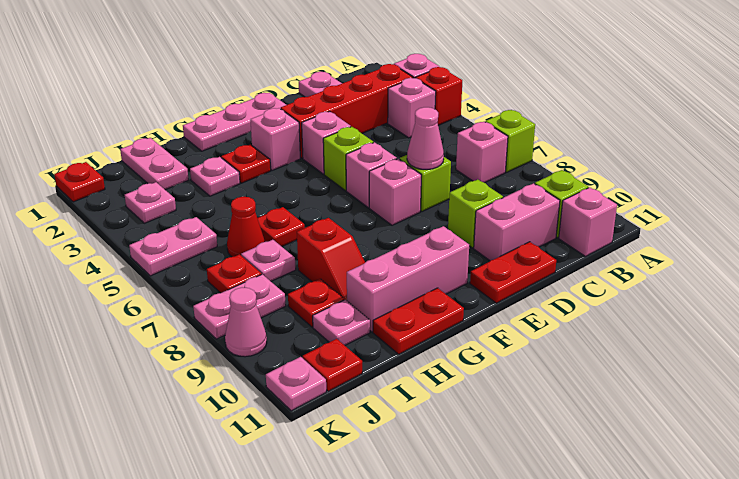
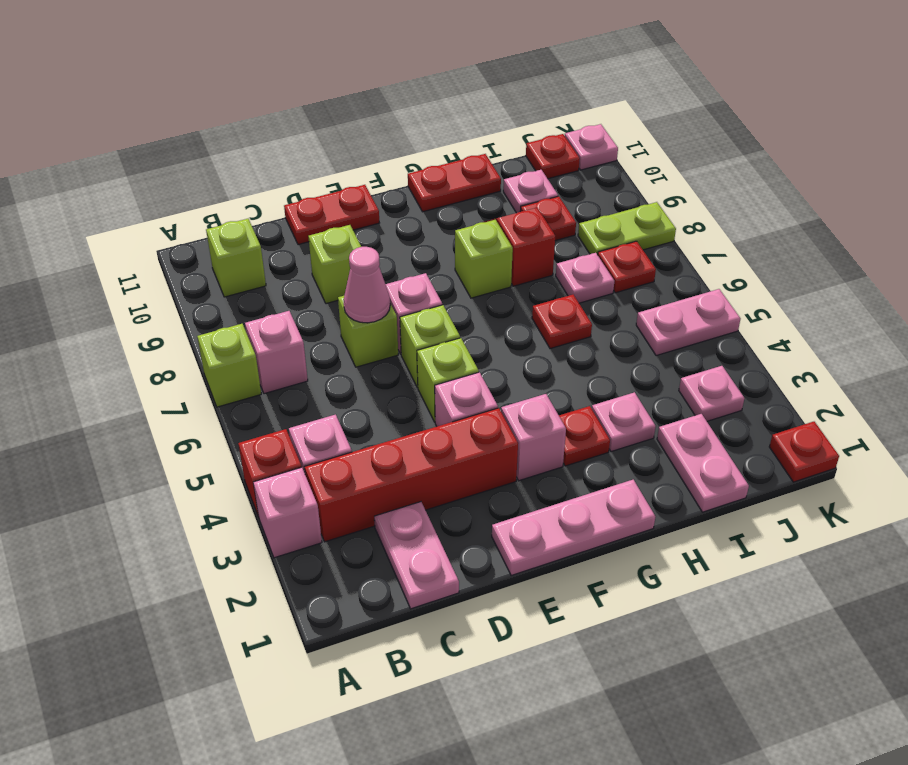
pink 1x1 brick [559,187,617,256] -> none
pink 1x2 brick [474,183,560,261] -> none
pink 1x1 brick [346,142,397,208] -> lime 1x1 brick [400,305,460,388]
pink 1x3 brick [347,226,469,332] -> none
none -> lime 1x1 brick [455,220,513,298]
red 1x1 cone [227,197,265,257] -> none
pink 1x2 plate [193,274,286,339] -> lime 1x2 plate [578,202,676,255]
pink 1x1 cone [225,287,267,357] -> none

